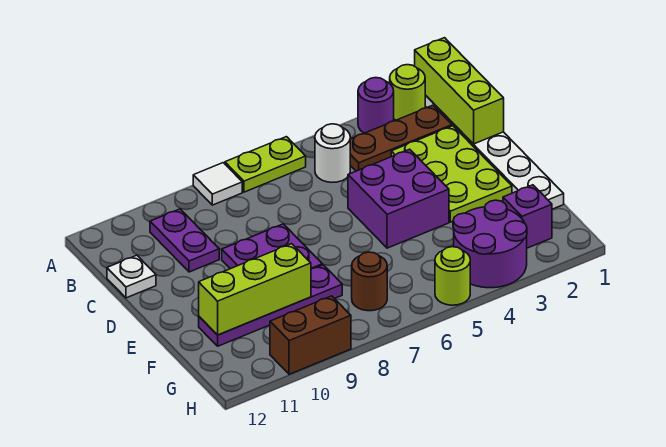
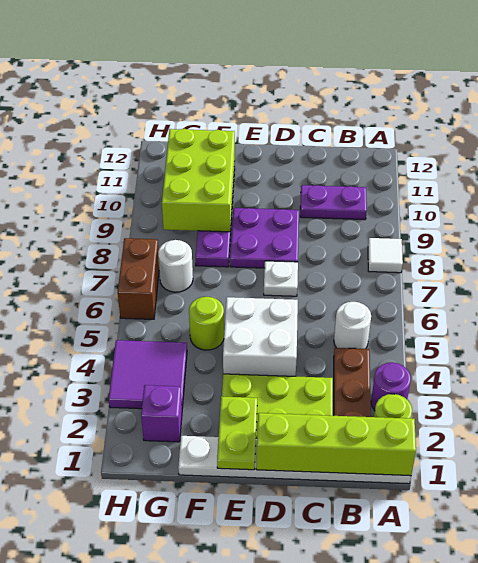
lime 1x3 brick [415,38,504,144] -> lime 1x4 brick [256,413,416,476]
lime 1x2 plate [225,137,306,192] -> lime 1x2 plate moved to [217,396,257,470]
white 1x1 plate [107,255,156,298] -> white 1x1 plate moved to [264,261,298,296]
purple 2x2 brick [348,149,449,248] -> white 2x2 brick [223,297,298,376]
lime 1x3 brick [199,244,311,335] -> lime 2x3 brick [162,129,235,232]
purple 2x2 round brick [453,200,527,288] -> purple 2x2 tile [109,340,187,409]
brown 1x1 round brick [352,252,387,311] -> white 1x1 round brick [158,240,193,292]
lime 1x1 round brick [435,247,470,305] -> lime 1x1 round brick moved to [189,297,224,350]
brown 1x2 brick [270,296,351,374] -> brown 1x2 brick moved to [118,238,159,319]

